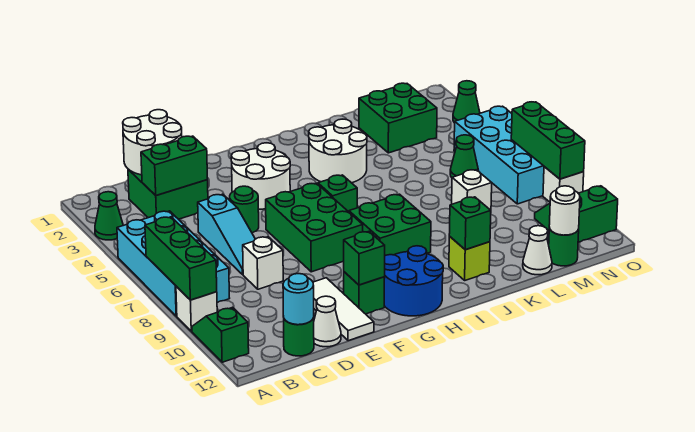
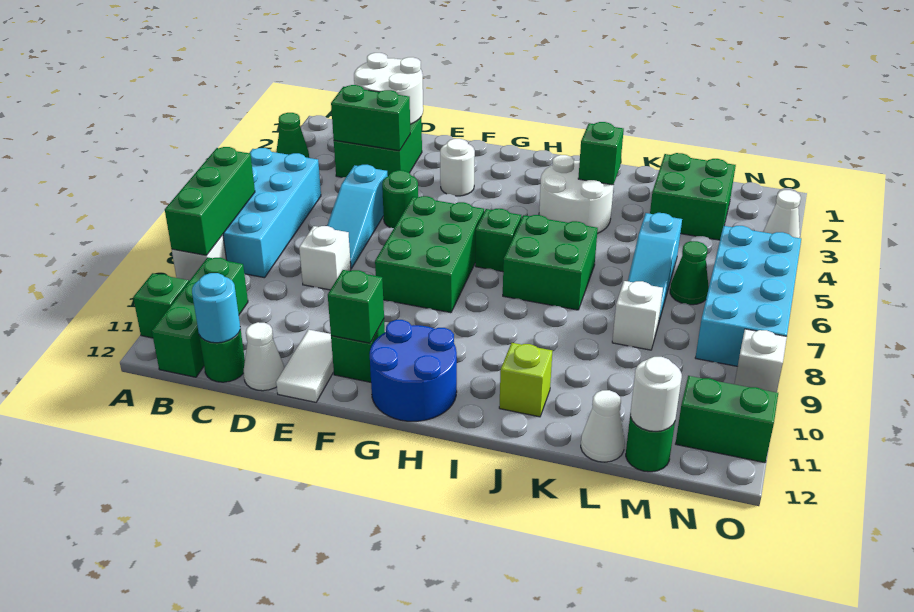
white 1x3 tile [313,278,374,341] -> white 1x2 tile [276,329,334,402]
white 2x2 round brick [231,143,290,209] -> white 1x1 round brick [440,139,475,196]
green 2x2 brick [349,194,431,255] -> green 2x2 brick moved to [503,215,598,310]
green 1x1 brick [449,197,491,250] -> green 1x1 brick moved to [578,122,624,185]
none -> cyan 1x3 slope [628,213,682,324]
green 1x1 cone [453,81,480,123] -> white 1x1 cone [764,190,801,238]
green 1x3 brick [511,102,585,179] -> green 1x3 brick moved to [152,257,248,377]

